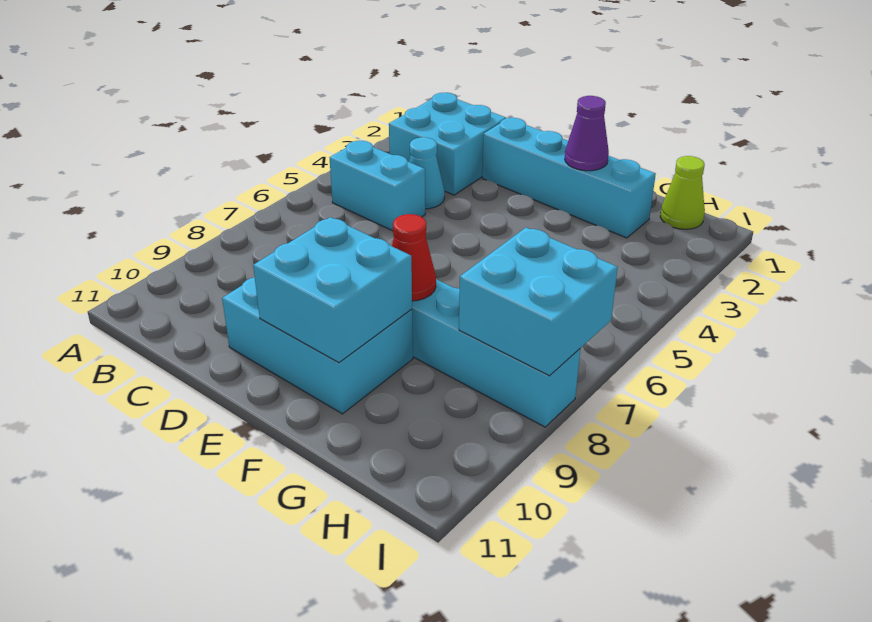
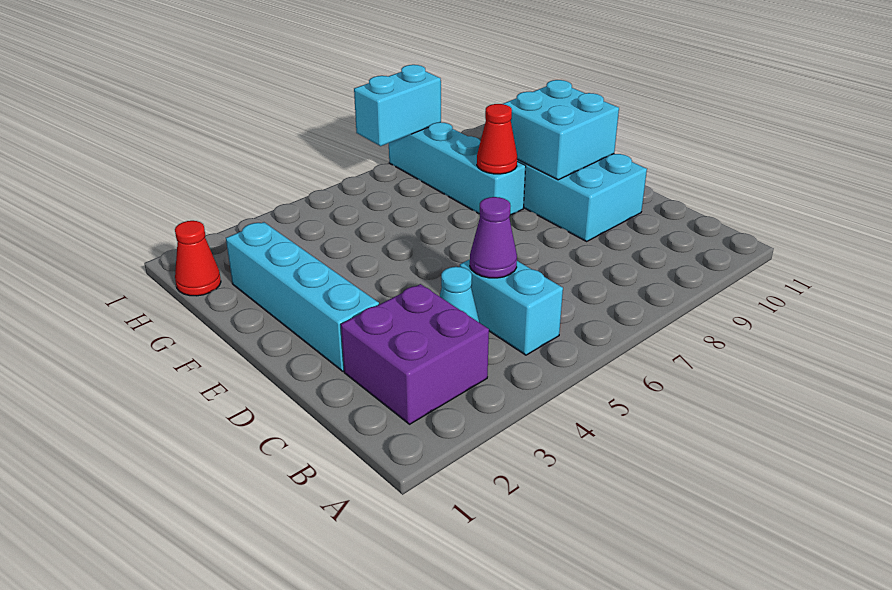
cyan 2x2 brick [389,93,506,195] -> purple 2x2 brick [341,284,489,424]
purple 1x1 cone [565,96,609,171] -> purple 1x1 cone moved to [470,197,517,278]
lime 1x1 cone [660,156,705,229] -> red 1x1 cone [175,221,221,296]
cyan 2x2 brick [459,228,618,376] -> cyan 1x2 brick [354,65,441,146]

